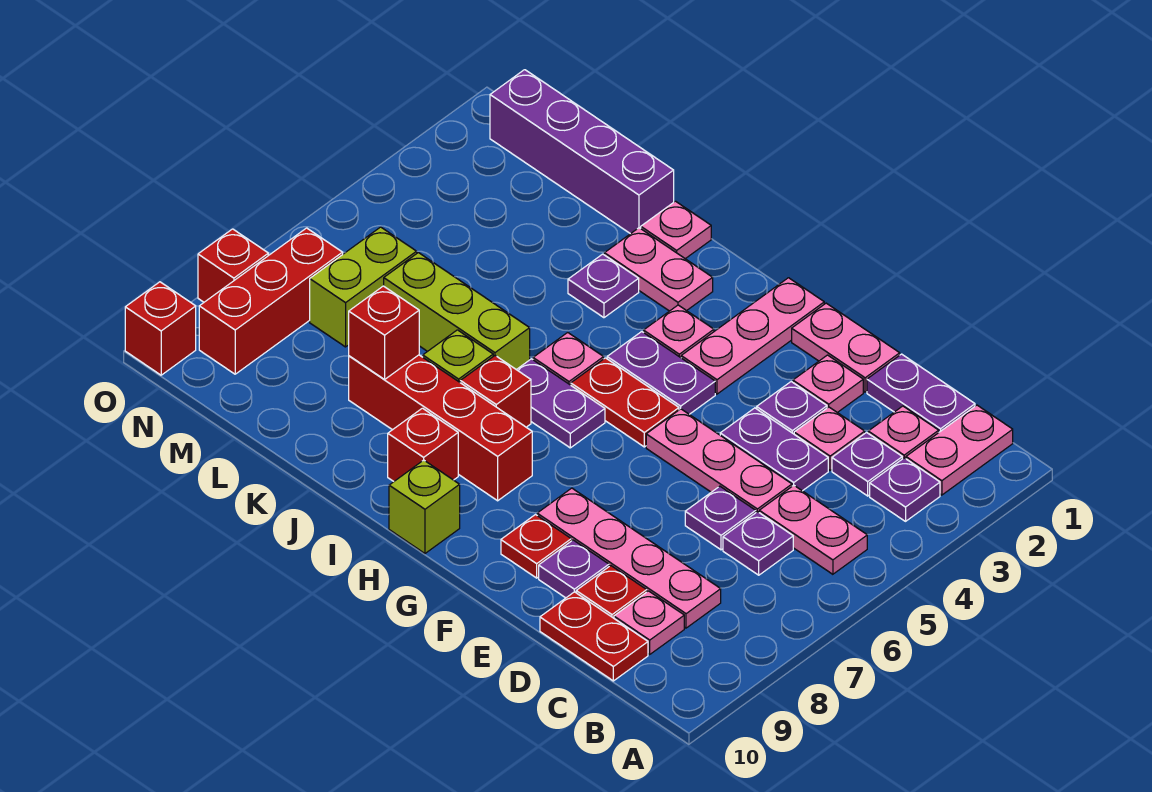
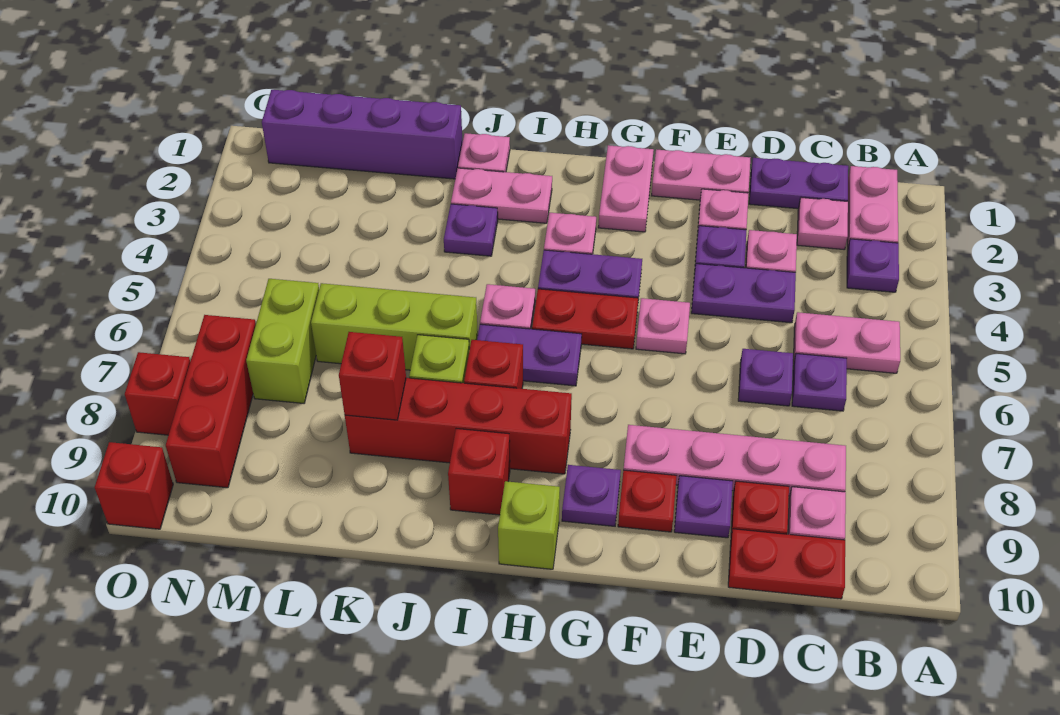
purple 1x1 plate [832,433,902,496] -> purple 1x1 plate moved to [562,465,621,526]
pink 1x3 plate [646,409,792,512] -> pink 1x1 plate [636,298,690,354]
pink 1x3 plate [681,278,824,394] -> pink 1x2 plate [598,145,654,232]

